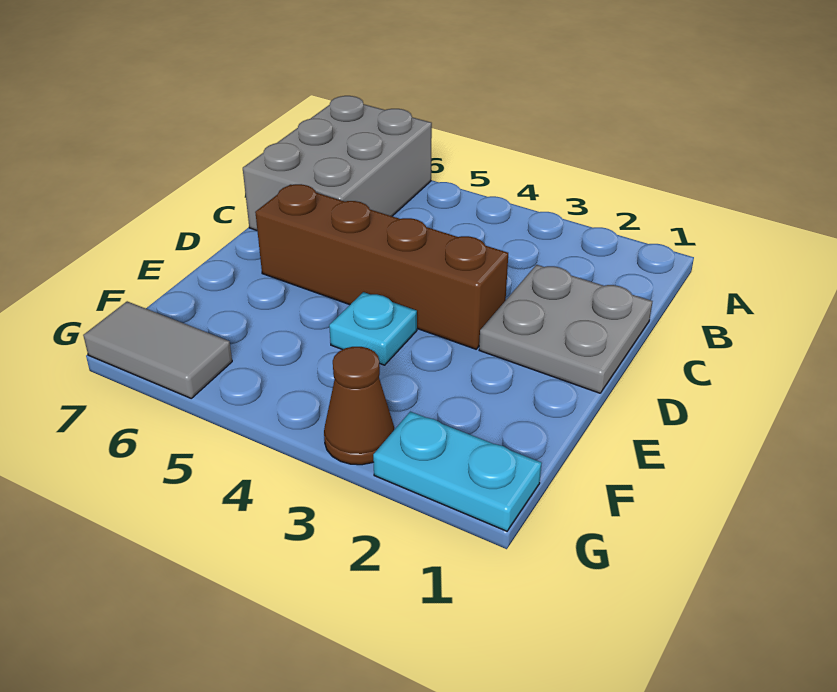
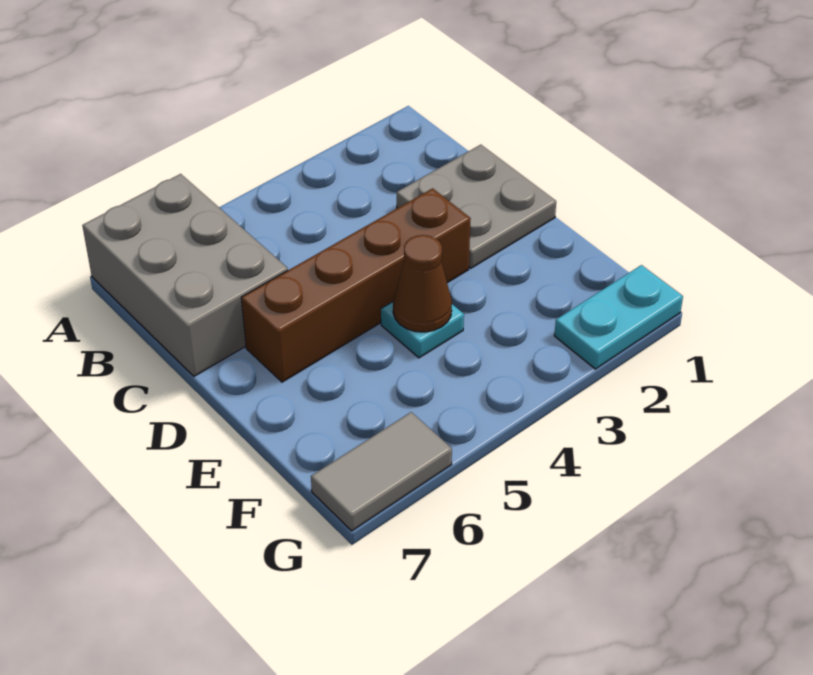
brown 1x1 cone [324,347,394,465] -> brown 1x1 cone moved to [393,235,452,332]

